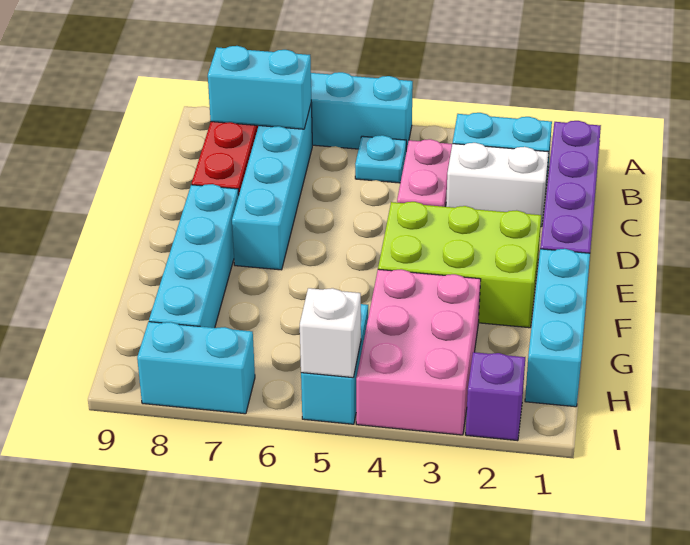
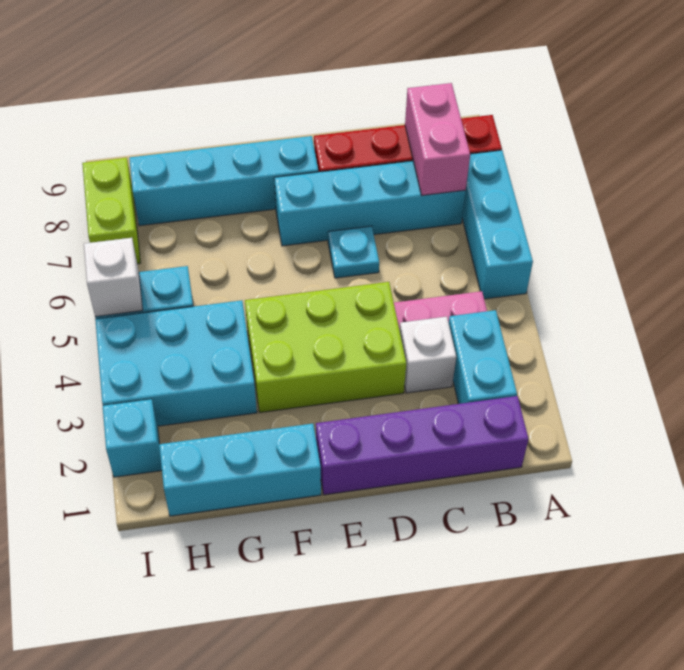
cyan 1x1 plate [355,135,406,183] -> cyan 1x1 plate moved to [328,226,379,278]
cyan 1x2 brick [208,46,311,129] -> pink 1x2 brick [405,83,470,195]
white 1x2 brick [446,143,549,227] -> white 1x1 brick [400,317,456,393]
lime 2x3 brick [378,202,541,328] -> lime 2x3 brick turned to [245,282,406,413]
pink 2x3 brick [356,269,481,435] -> cyan 2x3 brick [95,300,257,426]
purple 1x1 brick [466,352,525,441] -> cyan 1x1 brick [103,399,162,477]
cyan 1x2 brick [137,322,255,414] -> lime 1x2 brick [82,158,141,264]

